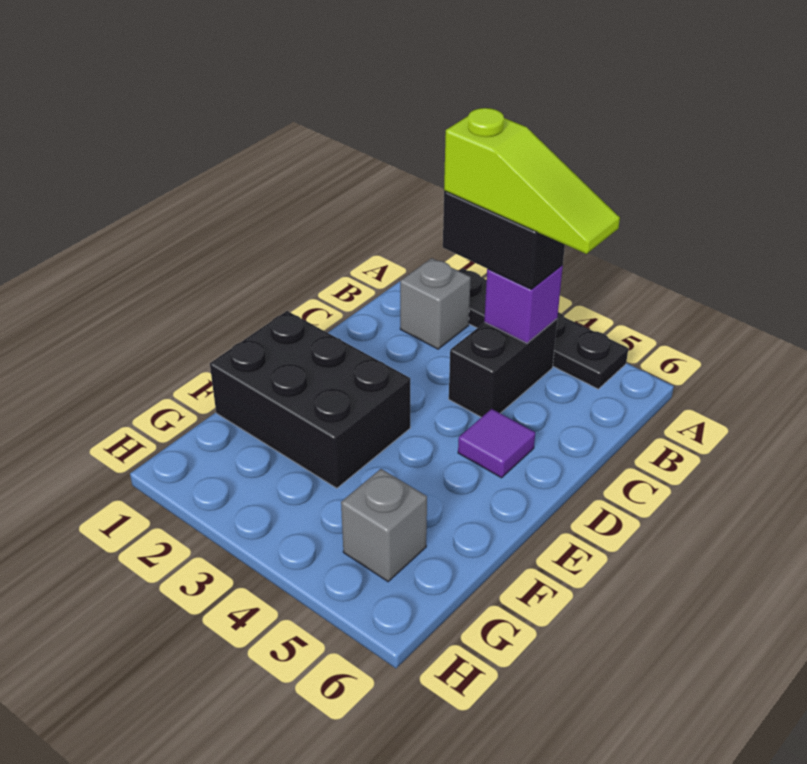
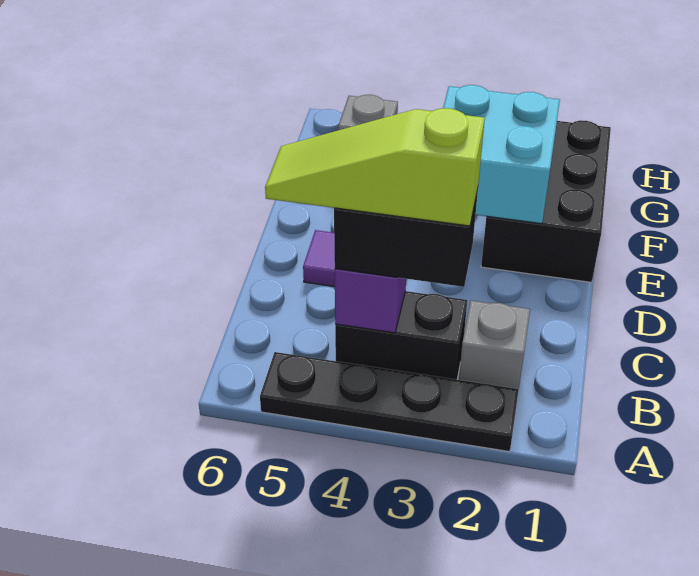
black 1x2 brick [449,319,557,417] -> black 1x2 brick turned to [335,291,467,380]
black 2x3 brick [210,311,410,488] -> black 2x3 brick turned to [481,120,611,282]
none -> cyan 2x2 brick [443,85,560,224]

